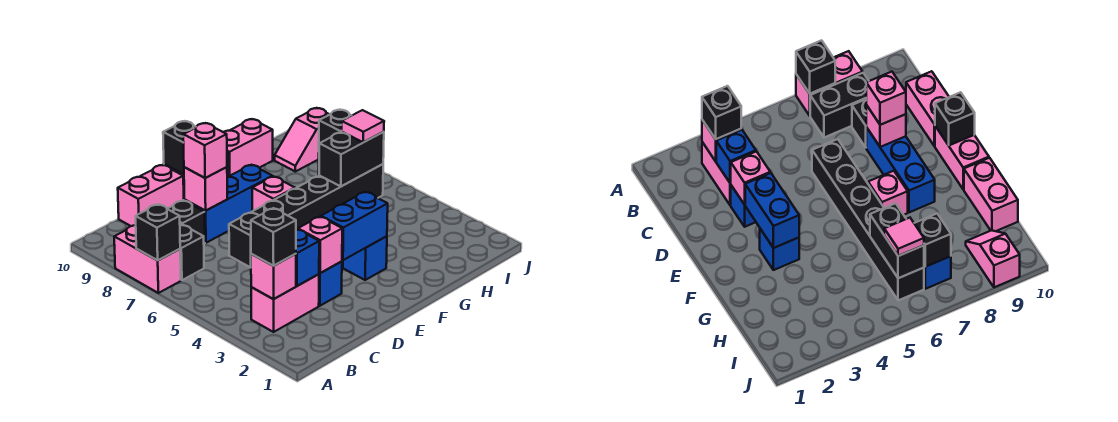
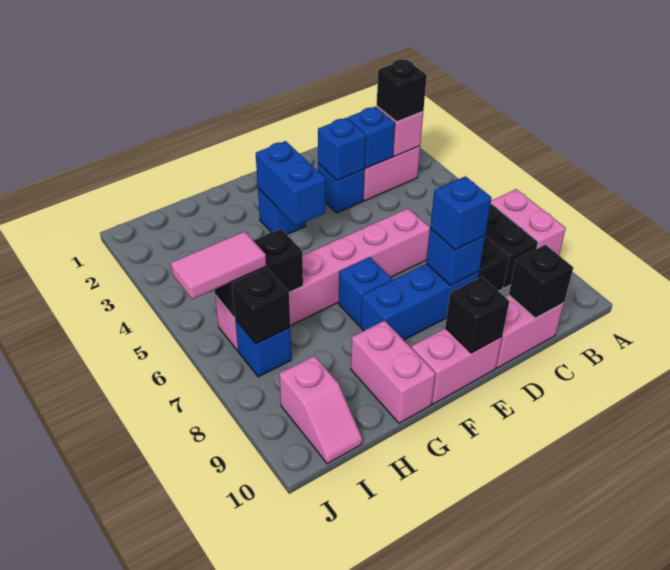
black 1x1 brick [136,204,180,260] -> black 1x1 brick moved to [509,245,573,318]
pink 1x1 brick [298,217,342,273] -> blue 1x1 brick [318,118,366,180]
black 1x6 brick [229,164,383,267] -> pink 1x6 brick [215,208,430,351]
pink 1x1 brick [184,167,227,211] -> blue 1x1 brick [426,229,485,285]
pink 1x1 brick [183,123,227,178] -> blue 1x1 brick [430,176,491,250]
blue 1x2 brick [321,192,388,260] -> blue 1x2 brick turned to [256,141,326,226]
pink 1x1 brick [252,176,295,211] -> blue 1x1 brick [339,257,392,326]
pink 1x2 brick [224,119,273,176] -> pink 1x2 brick turned to [351,321,436,423]
pink 1x1 tile [342,110,384,142] -> pink 1x2 tile [171,232,266,299]
pink 1x2 slope [275,108,330,171] -> pink 1x2 slope turned to [279,356,362,464]

